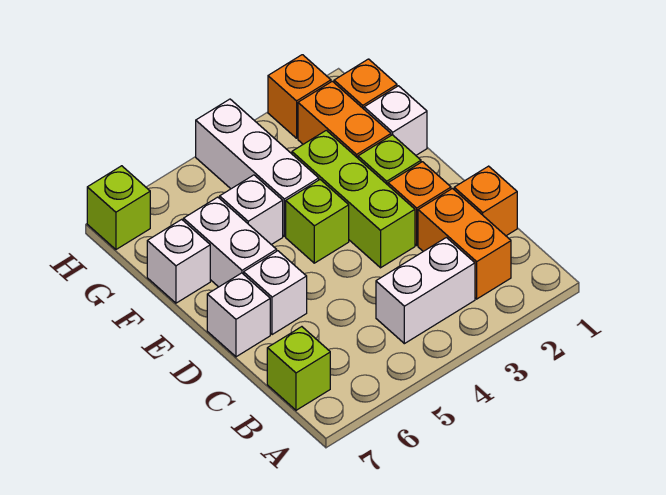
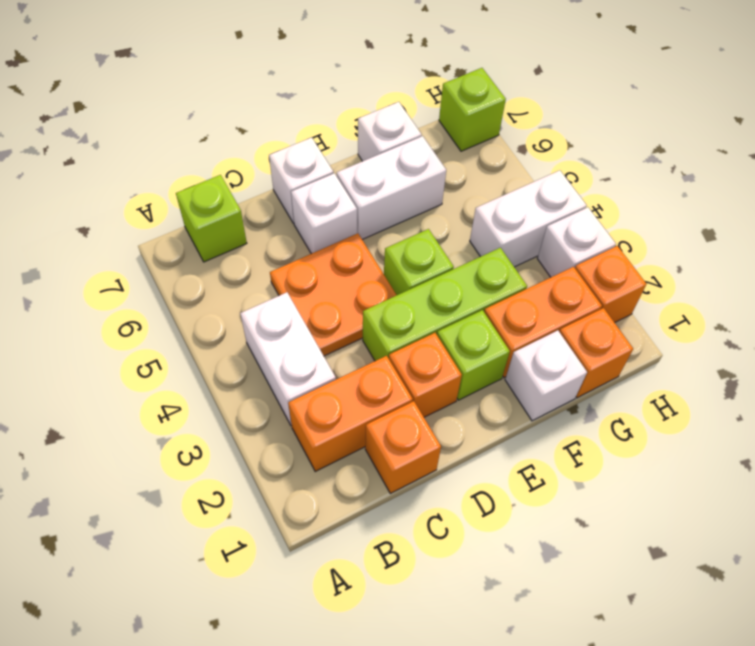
none -> orange 2x2 plate [270,233,396,356]
white 1x3 brick [196,99,319,236] -> white 1x2 brick [470,170,587,267]
white 1x1 brick [220,175,283,245] -> white 1x1 brick moved to [537,207,616,277]

